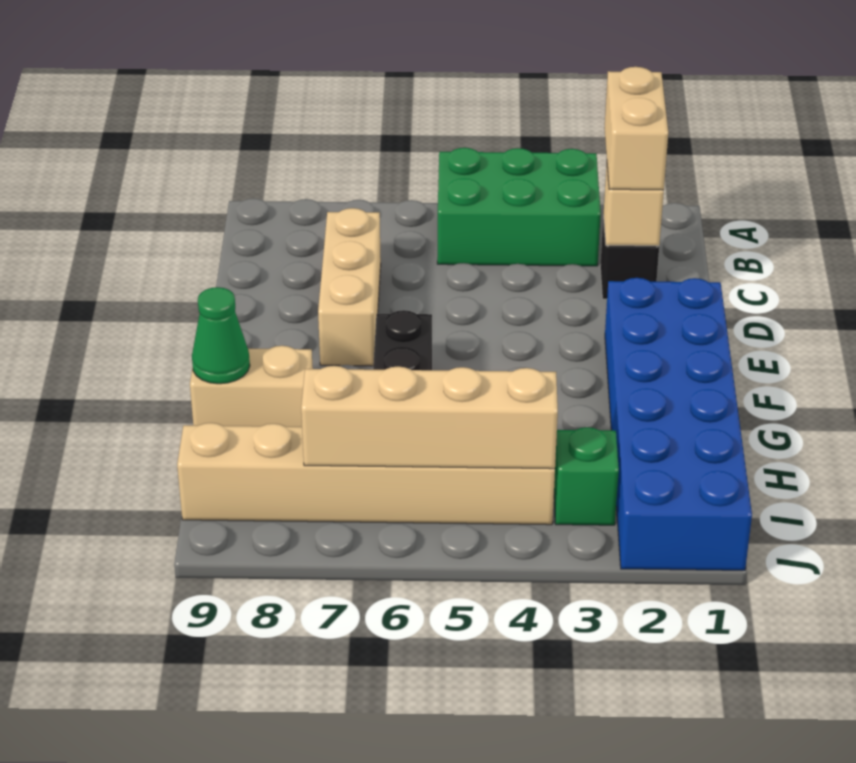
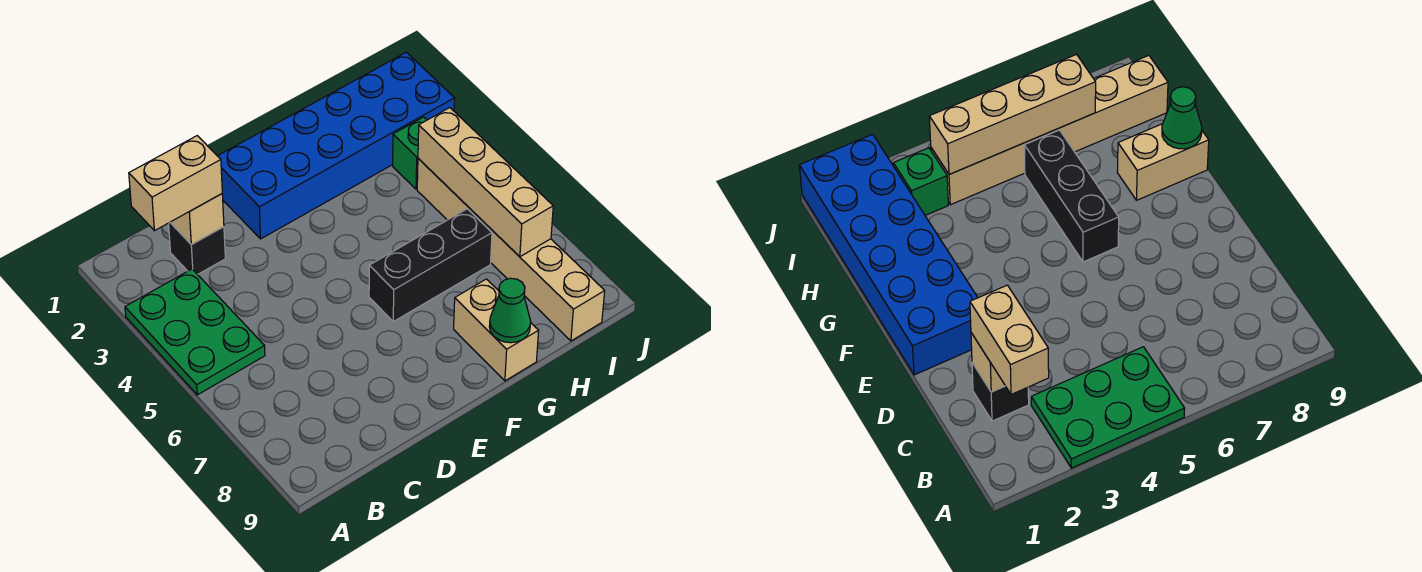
green 2x3 brick [437,148,601,266] -> green 2x3 plate [125,269,265,395]
tan 1x3 brick [318,208,381,366] -> none

